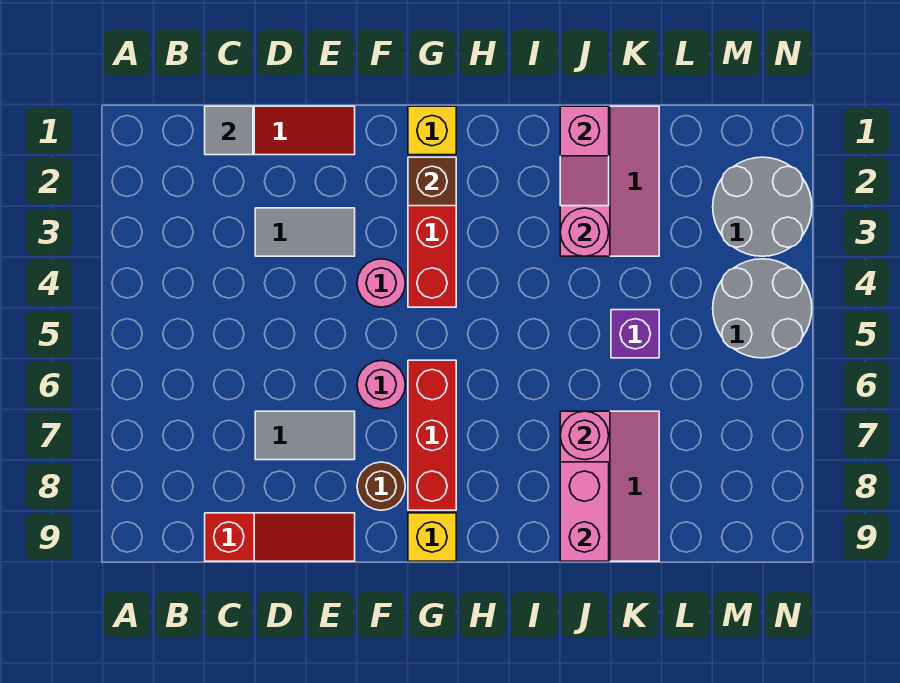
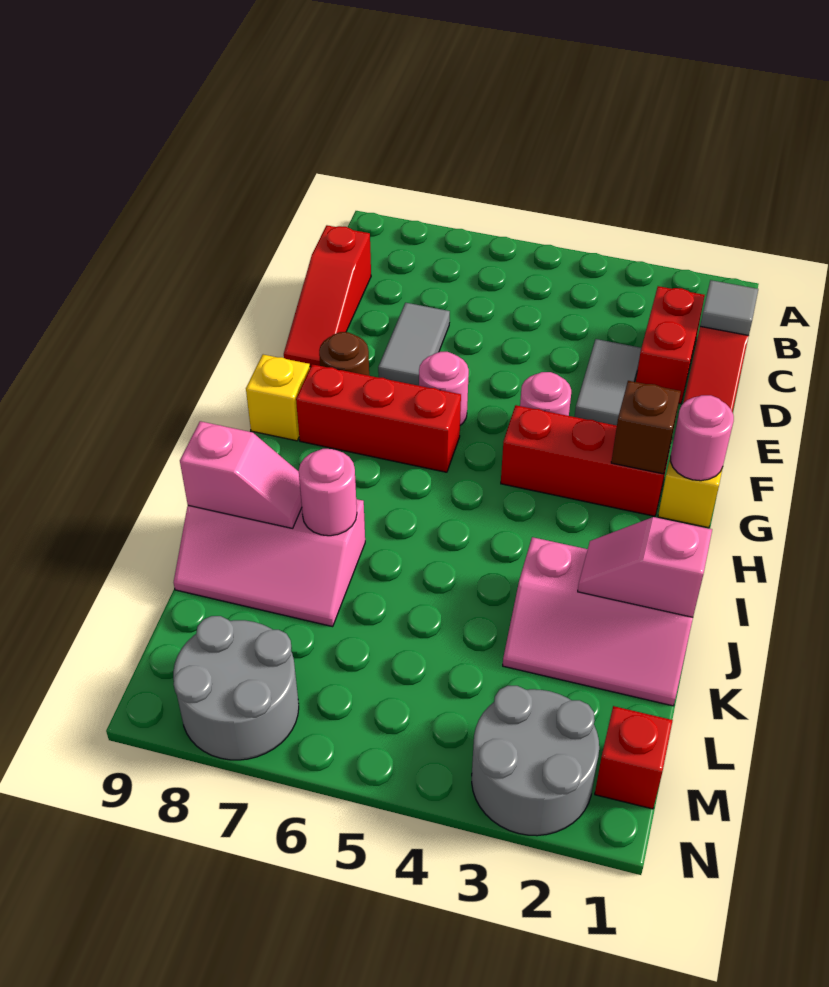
none -> red 1x2 brick [636,286,705,404]
pink 1x1 round brick [560,208,609,256] -> pink 1x1 round brick moved to [670,395,734,481]
pink 1x2 brick [560,462,609,561] -> pink 1x2 slope [180,421,302,528]
purple 1x1 brick [611,310,659,358] -> none
none -> red 1x1 brick [595,706,673,809]
grey 2x2 round brick [713,259,812,358] -> grey 2x2 round brick moved to [173,616,299,760]

